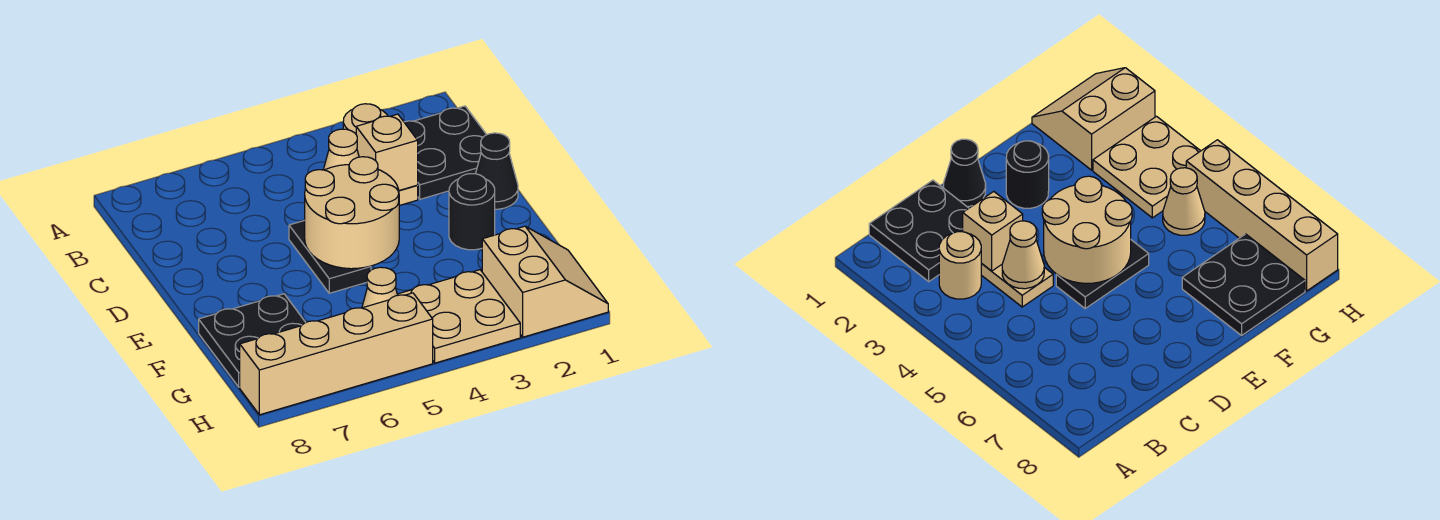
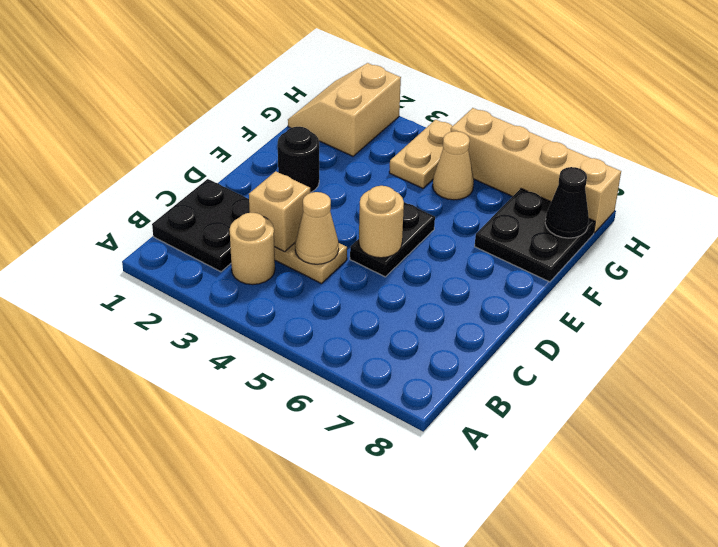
black 1x1 cone [476,133,518,209] -> black 1x1 cone moved to [545,167,589,238]
tan 2x2 round brick [305,157,399,269] -> tan 1x1 round brick [359,186,404,258]
tan 2x2 plate [397,270,520,363] -> tan 1x2 plate [389,120,452,188]

